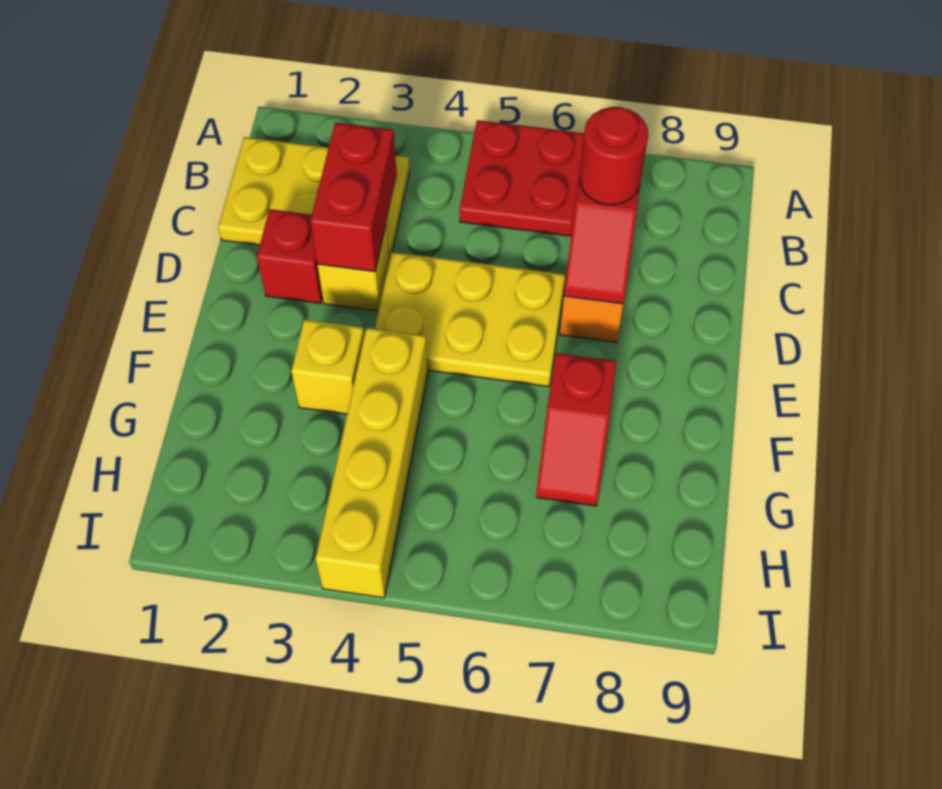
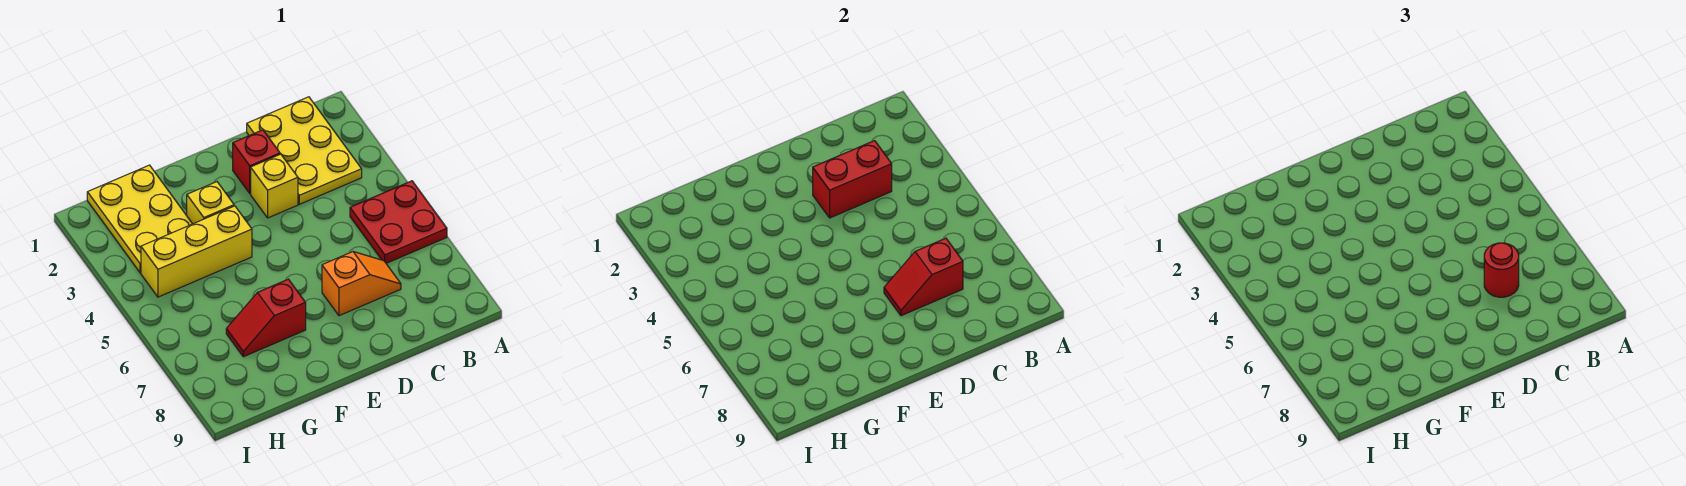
yellow 2x3 plate [375,252,565,387] -> yellow 2x3 plate moved to [87,165,192,273]
yellow 1x4 brick [316,328,428,598] -> yellow 1x3 brick [141,206,252,297]

